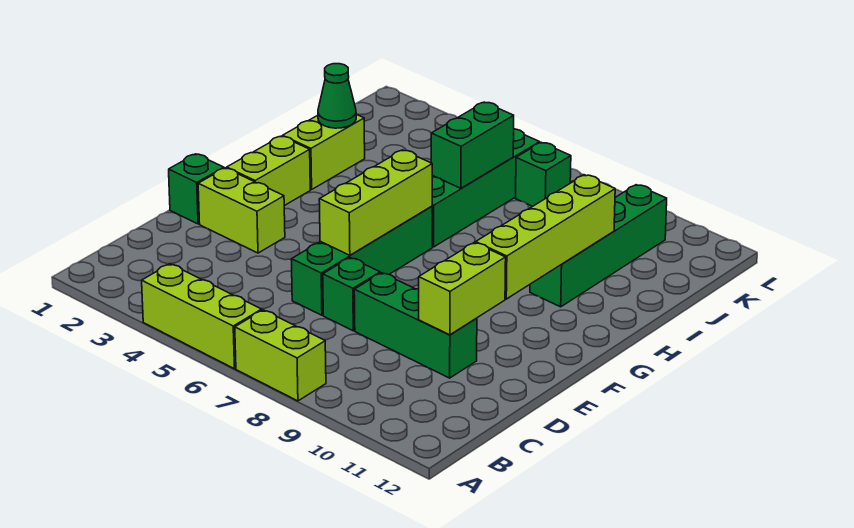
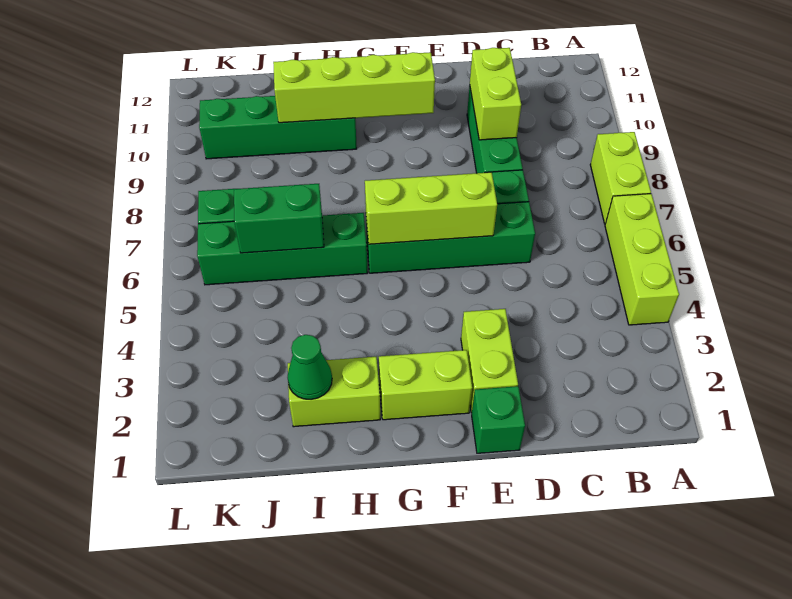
lime 1x2 brick [419,242,506,335] -> lime 1x2 brick turned to [470,48,521,140]

